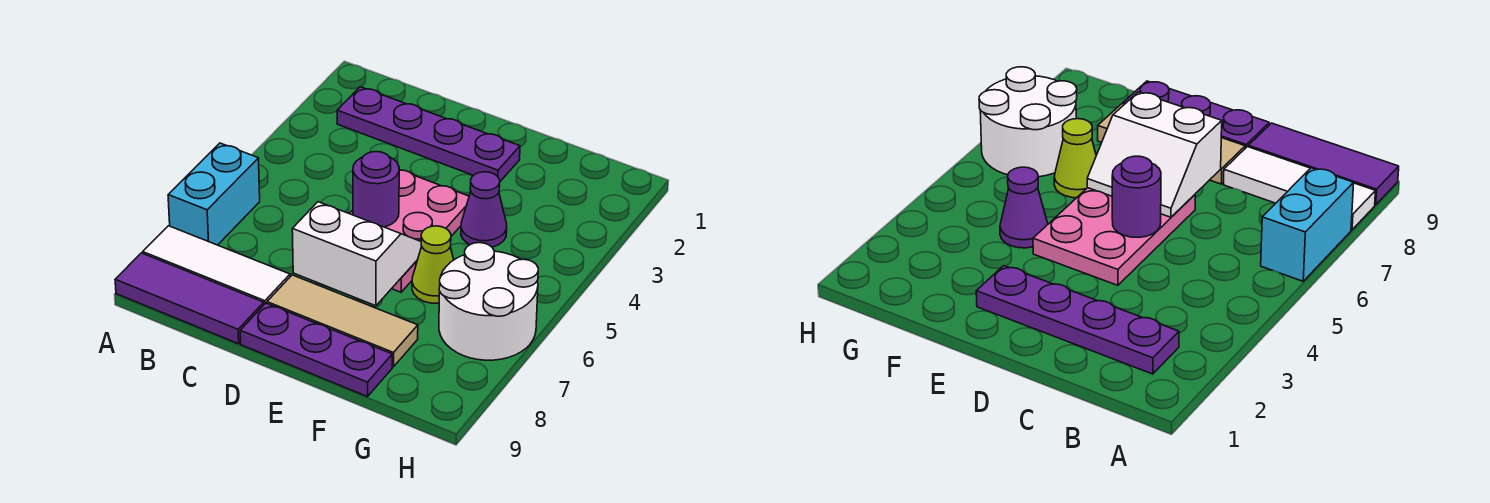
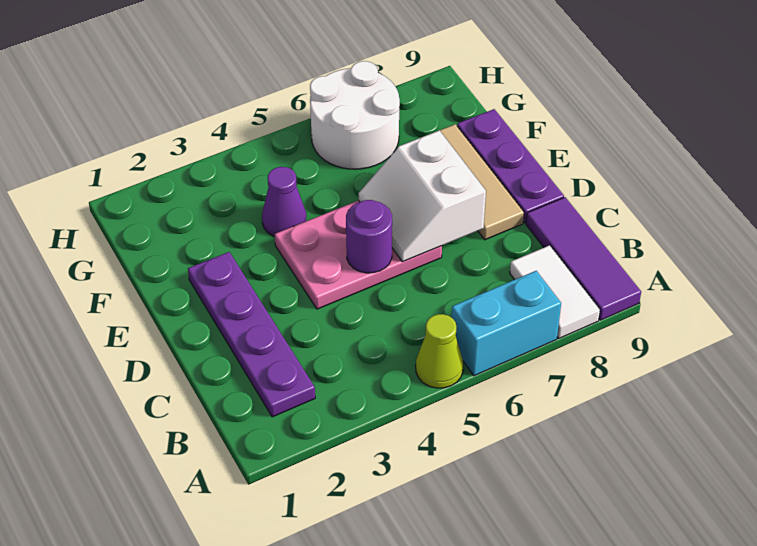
white 1x3 tile [143,226,290,304] -> white 1x2 tile [510,245,600,338]
lime 1x1 cone [412,226,454,303] -> lime 1x1 cone moved to [416,314,463,388]

